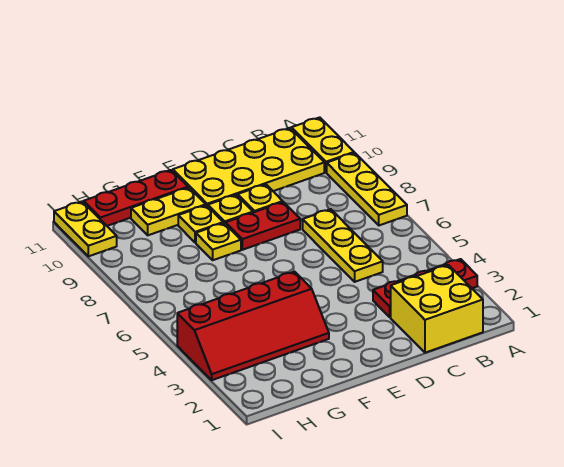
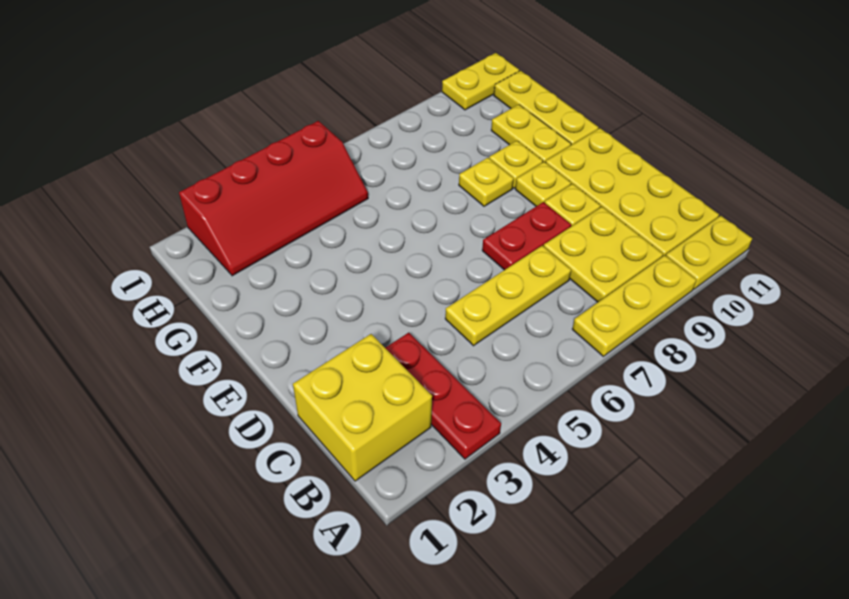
none -> yellow 2x2 plate [544,207,663,302]
red 1x2 plate [226,202,300,250] -> red 1x2 plate turned to [482,202,571,270]
red 2x4 slope [177,272,329,380] -> red 2x4 slope turned to [179,121,368,276]
red 1x3 plate [84,170,188,226] -> yellow 1x3 plate [494,71,599,145]

